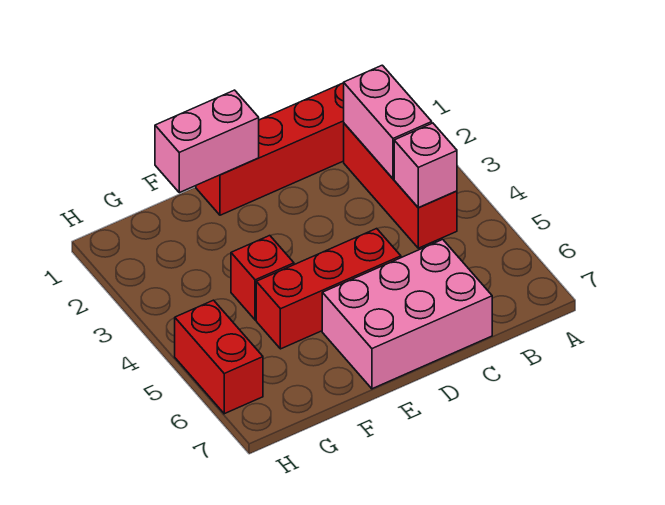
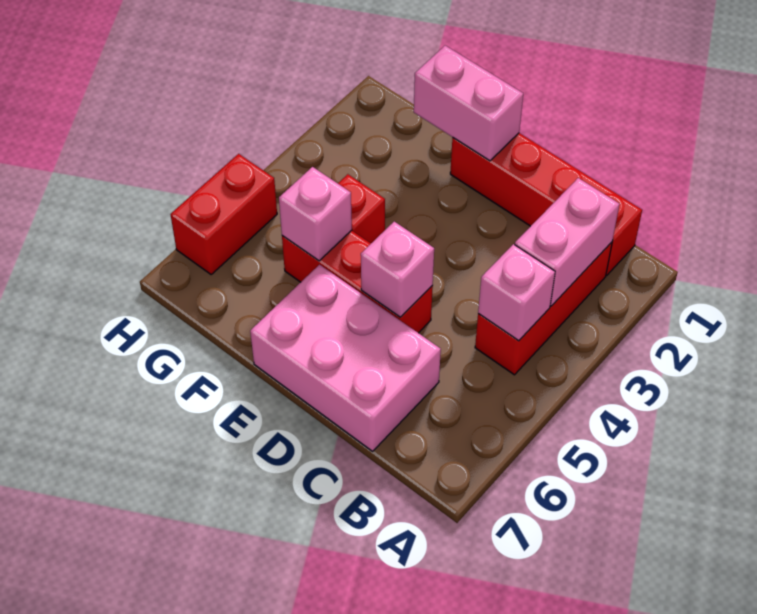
none -> pink 1x1 brick [361,222,434,317]
none -> pink 1x1 brick [279,167,352,261]

